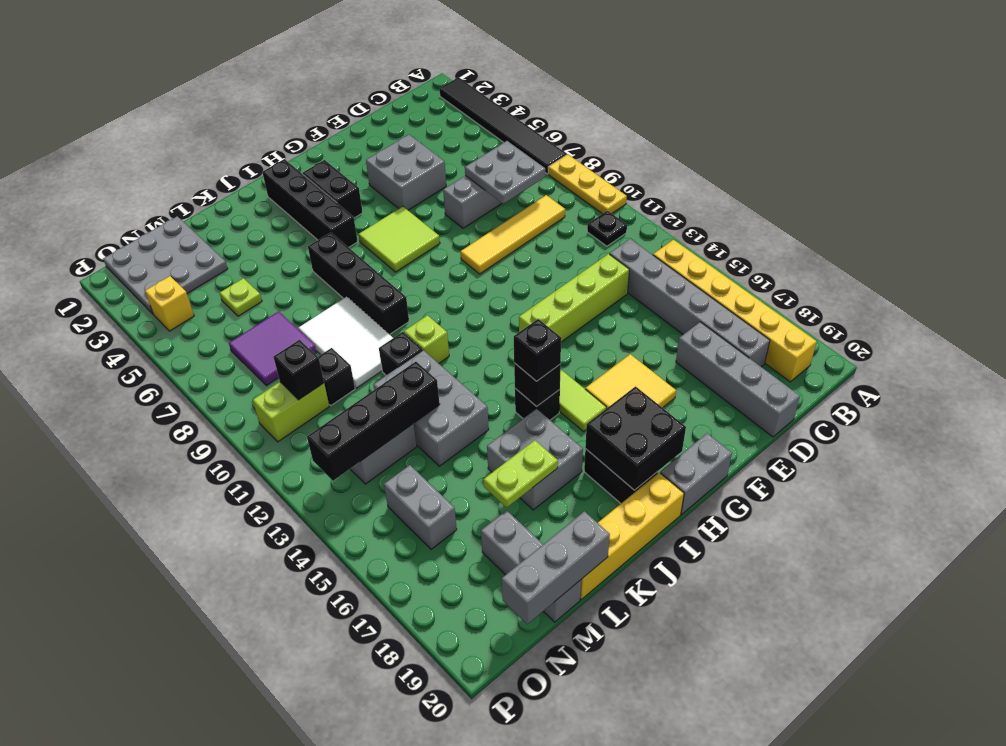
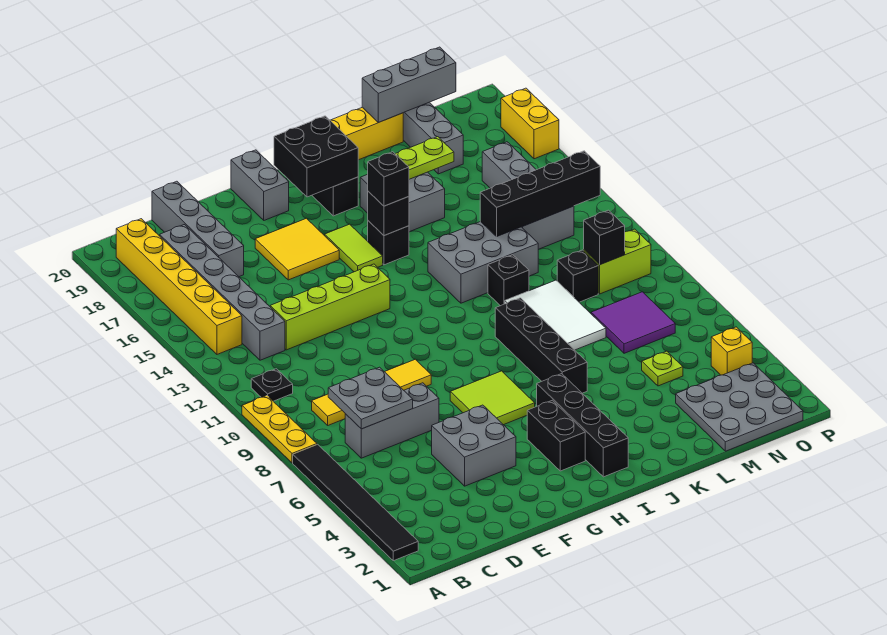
grey 1x2 brick [660,433,732,515] -> grey 1x2 brick turned to [231,150,289,220]
lime 1x1 brick [404,315,449,363] -> none
grey 2x3 brick [374,350,489,466] -> grey 2x3 brick turned to [428,222,538,303]
none -> yellow 1x2 brick [501,88,559,159]

